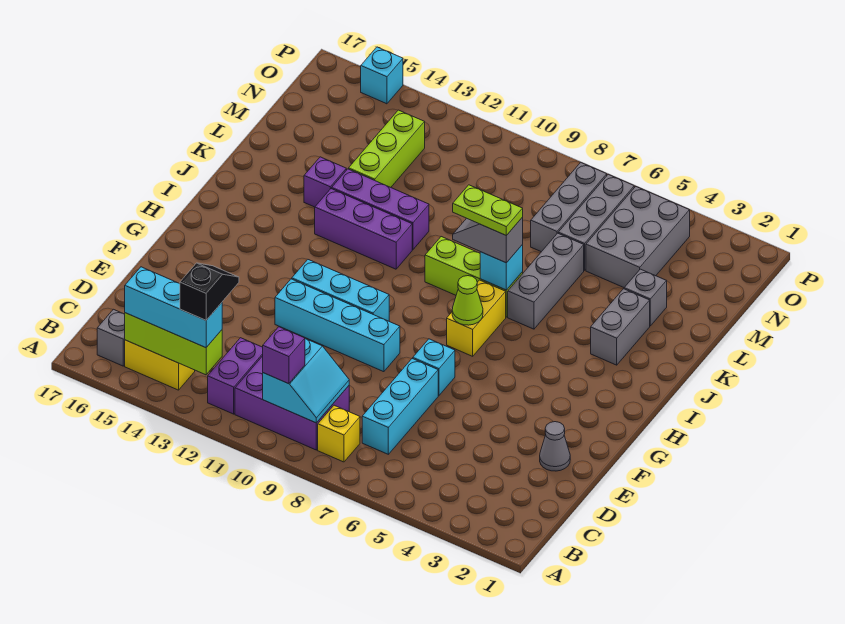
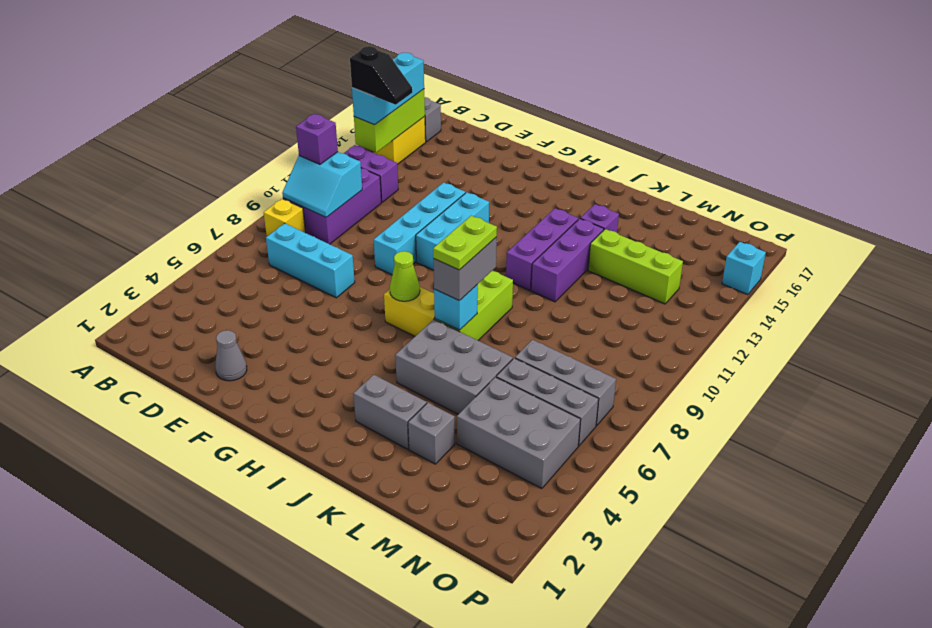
cyan 1x1 brick [413,339,455,396] -> none
grey 1x3 brick [508,233,584,329] -> grey 2x3 brick [395,320,513,414]
grey 1x2 slope [453,218,523,263] -> grey 1x2 brick [433,237,497,301]

